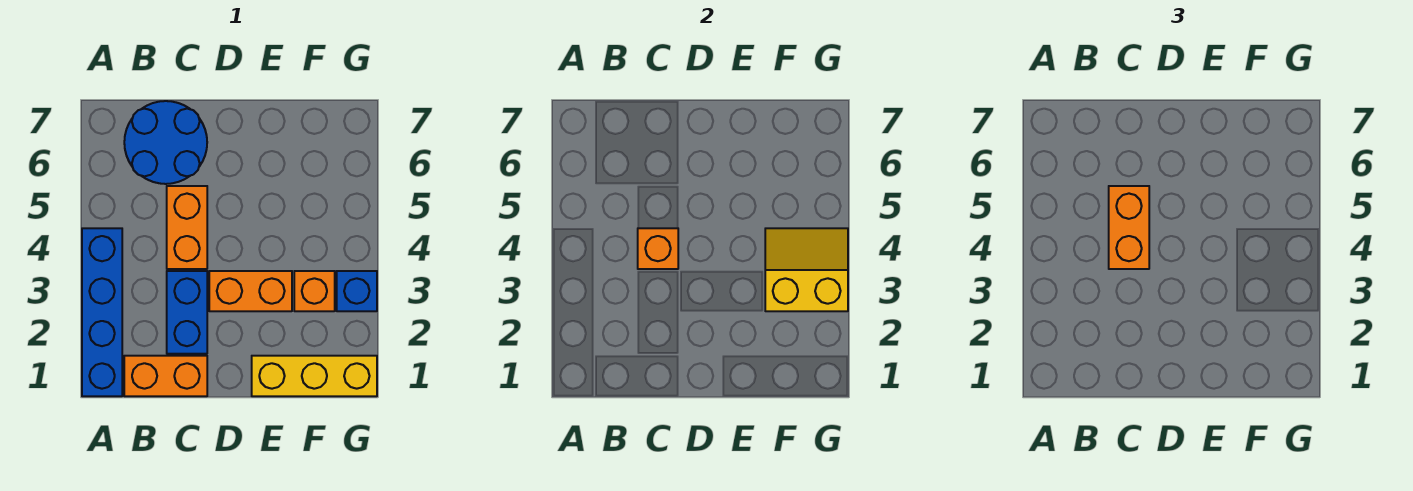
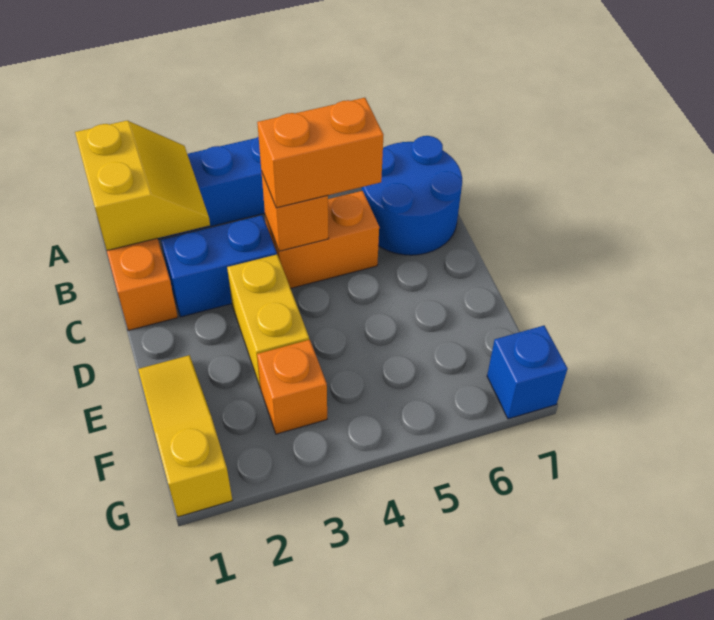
orange 1x2 brick [209,271,292,311] -> yellow 1x2 brick [227,255,309,388]
yellow 1x3 brick [252,356,377,396] -> yellow 1x3 slope [138,355,233,517]
yellow 2x2 slope [765,228,848,311] -> yellow 2x2 slope moved to [75,121,210,250]
blue 1x1 brick [337,271,377,311] -> blue 1x1 brick moved to [487,326,568,419]

